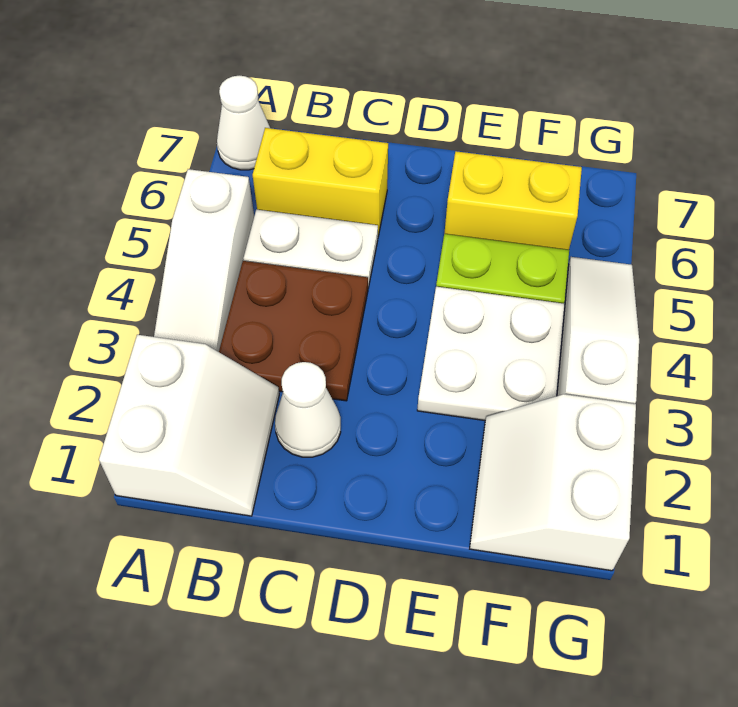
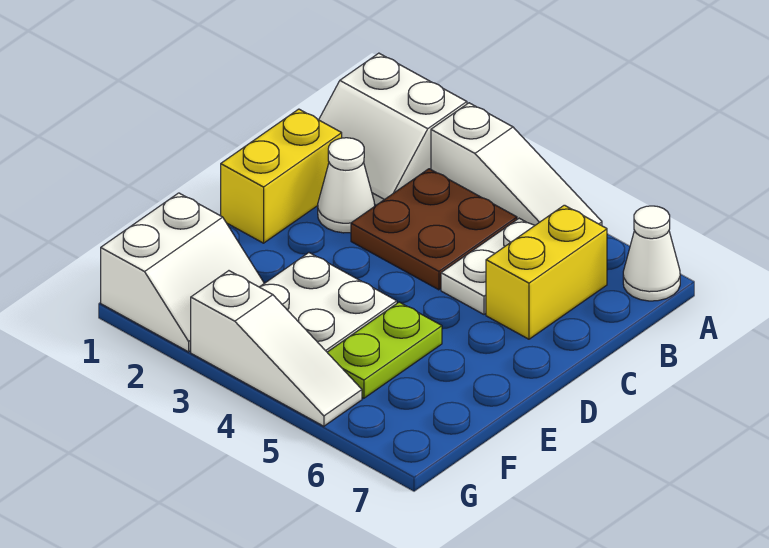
white 1x3 slope [154,169,254,352] -> white 1x3 slope turned to [431,103,602,226]
yellow 1x2 brick [444,151,582,250] -> yellow 1x2 brick moved to [221,109,342,243]
white 2x2 slope [470,394,636,571] -> white 2x2 slope turned to [101,193,264,352]

